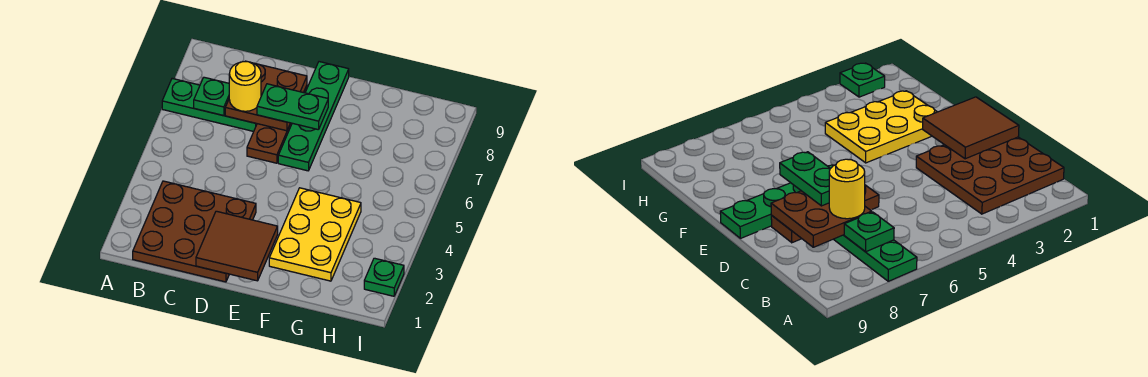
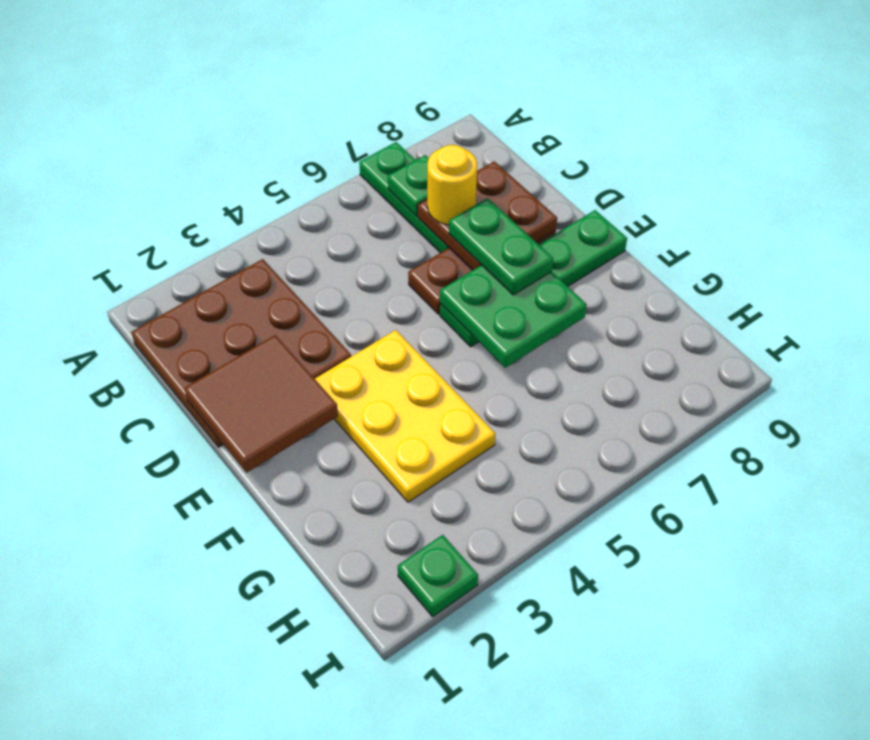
none -> green 2x2 plate [440,265,587,368]
yellow 2x3 plate [269,188,361,281] -> yellow 2x3 plate turned to [315,330,495,502]

